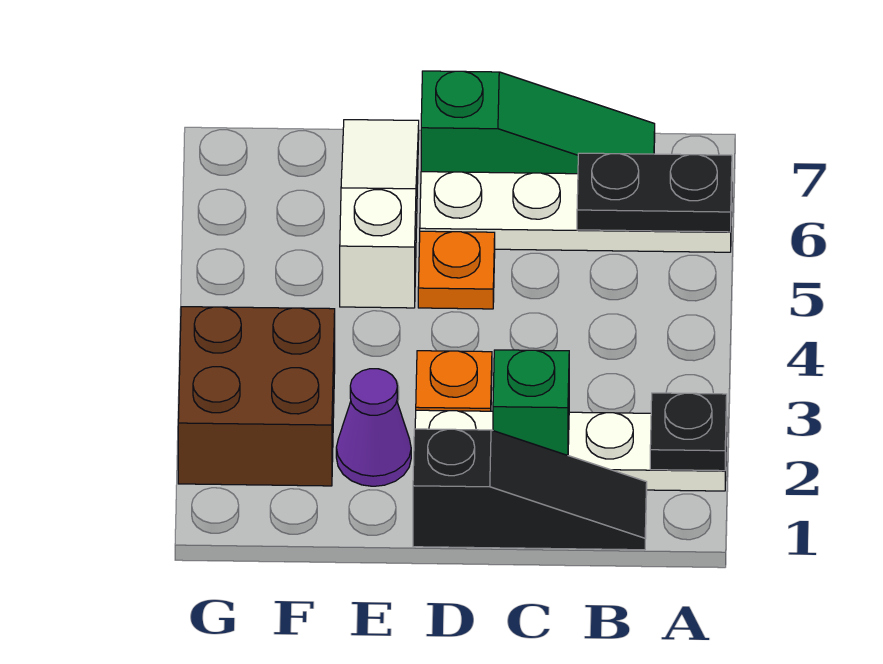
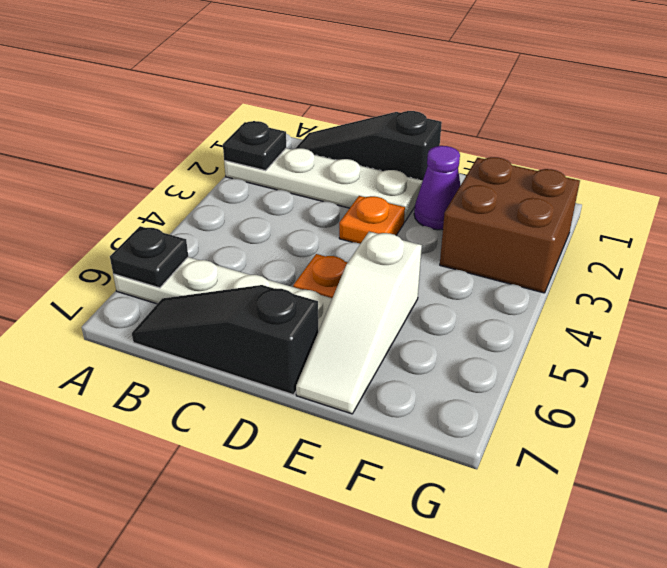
black 1x2 plate [577,153,732,232] -> black 1x1 plate [110,226,188,288]
green 1x3 slope [421,71,655,174] -> black 1x3 slope [132,285,318,395]
green 1x1 brick [493,350,569,455] -> none

